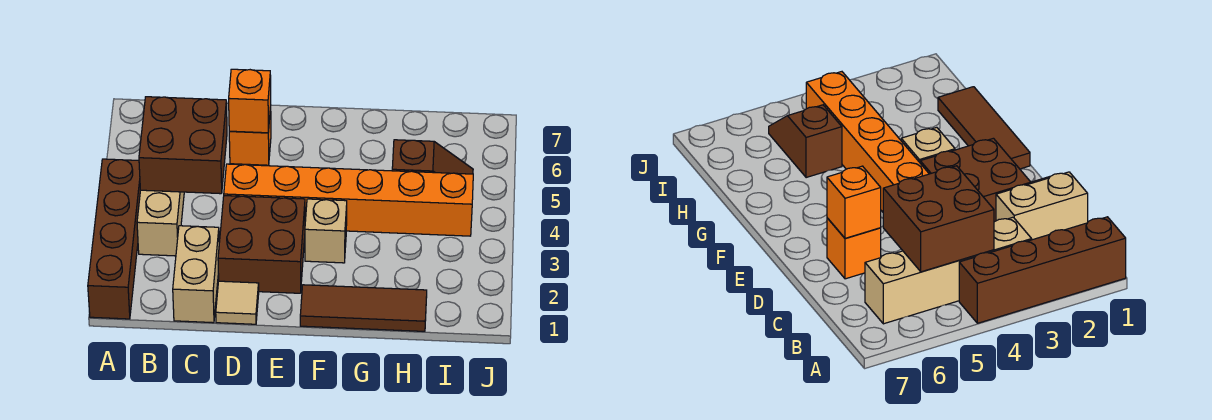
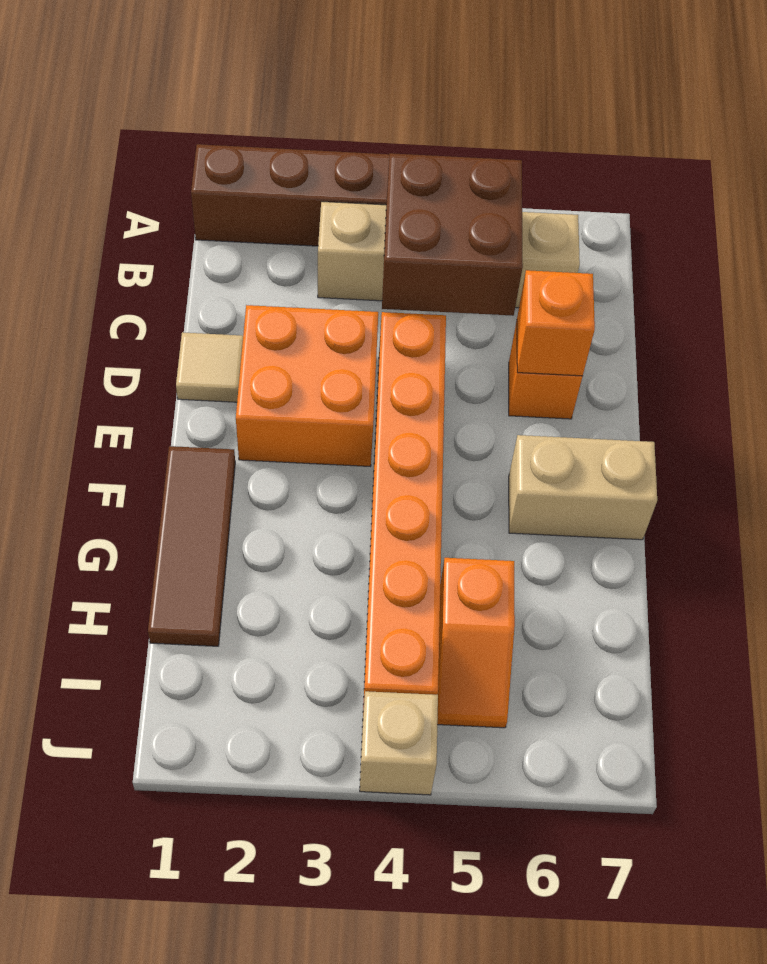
tan 1x2 brick [173,226,219,323] -> tan 1x2 brick moved to [509,435,657,540]
brown 2x2 brick [218,196,305,293] -> orange 2x2 brick [236,305,378,466]
tan 1x1 brick [305,199,347,263] -> tan 1x1 brick moved to [360,691,438,795]
brown 1x2 slope [392,140,473,174] -> orange 1x2 slope [437,558,515,728]

